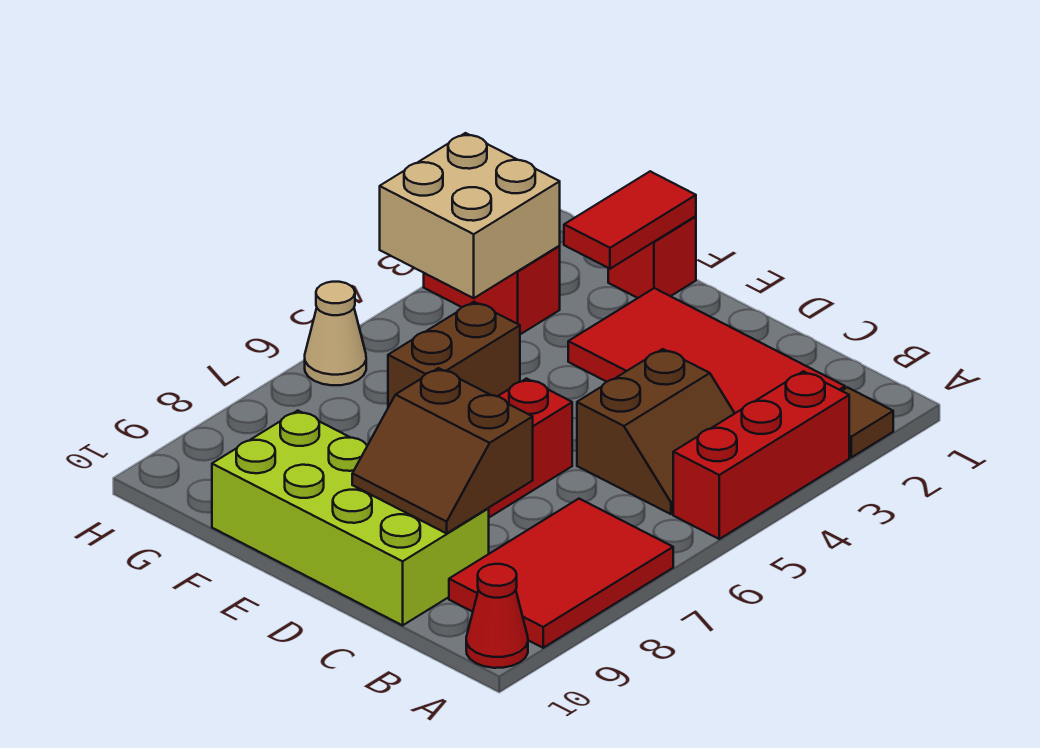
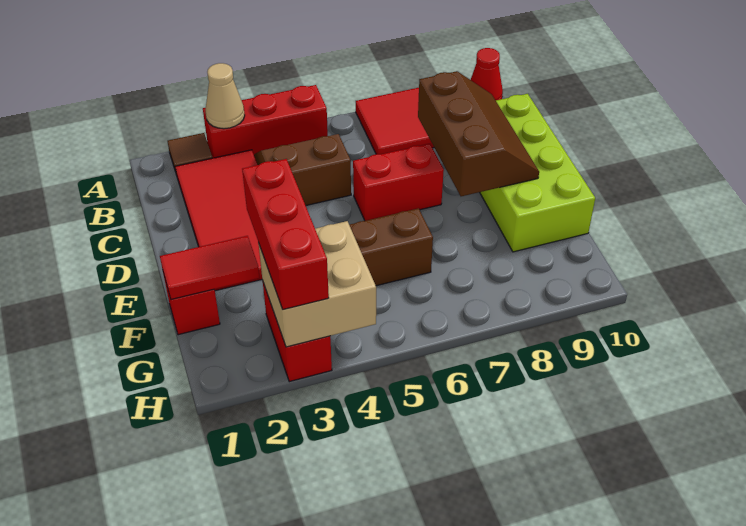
brown 2x2 slope [352,368,533,533] -> brown 2x3 slope [418,71,539,196]
none -> red 1x3 brick [242,159,329,309]
tan 1x1 cone [305,282,366,385] -> tan 1x1 cone moved to [205,63,245,129]

